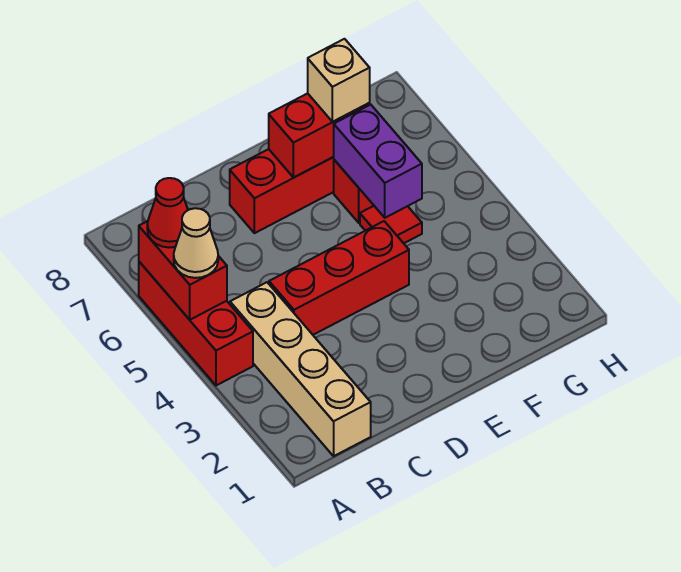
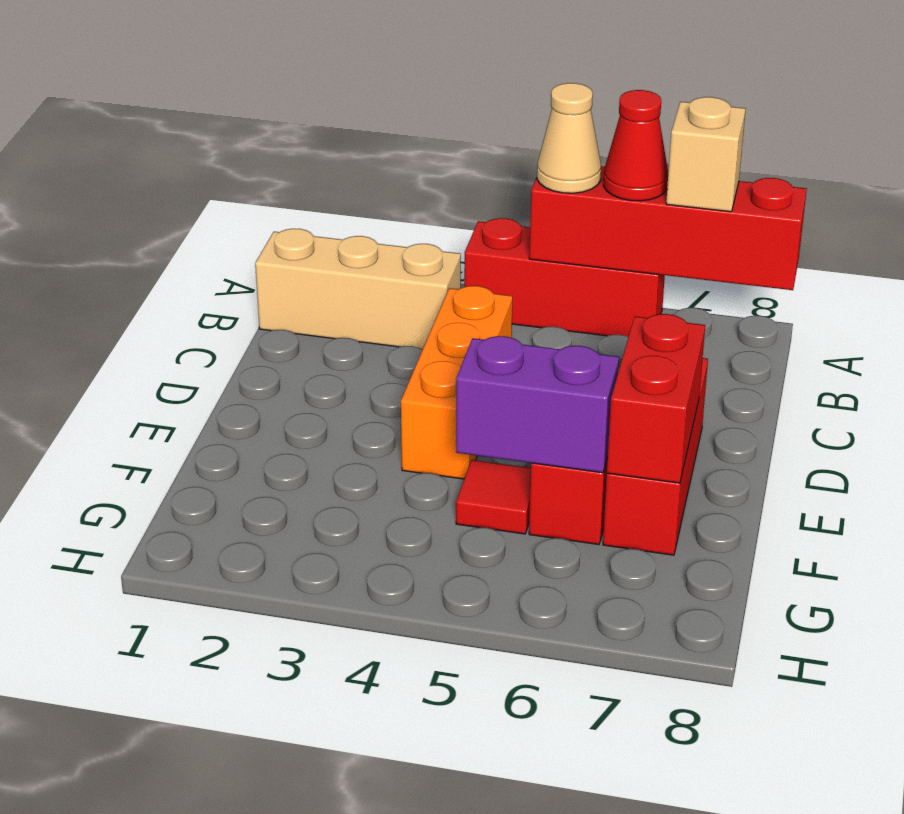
red 1x2 brick [139,221,227,320] -> red 1x4 brick [529,166,807,290]
tan 1x4 brick [230,282,371,456] -> tan 1x3 brick [255,229,461,349]
red 1x3 brick [269,221,409,335] -> orange 1x3 brick [401,286,512,479]
tan 1x1 brick [308,39,370,122] -> tan 1x1 brick moved to [666,97,745,212]

